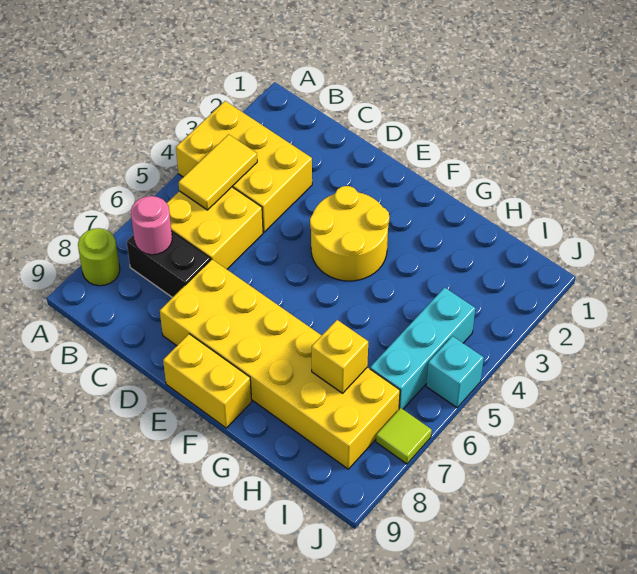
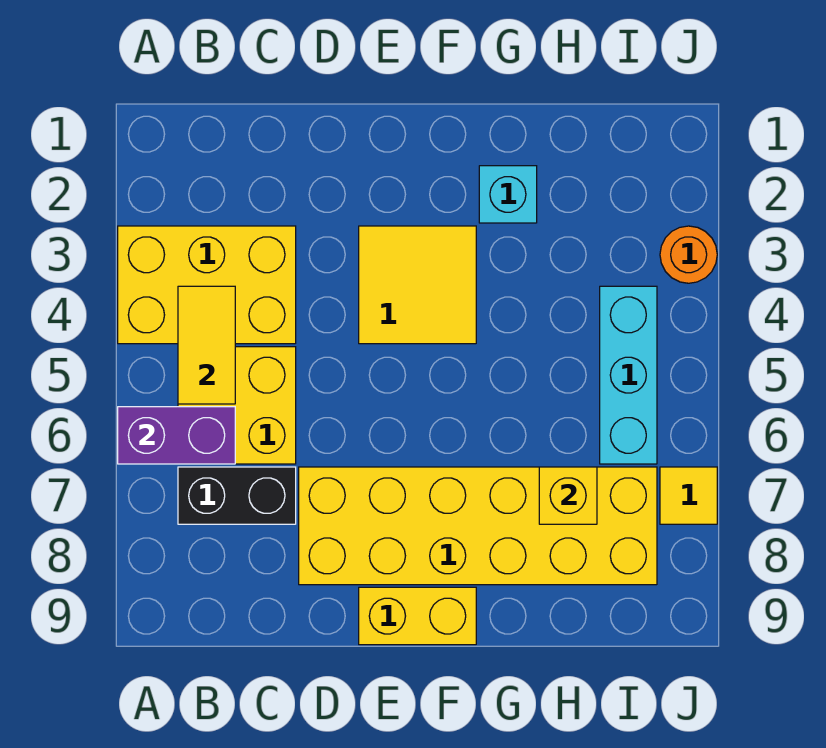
none -> purple 1x2 brick [118,407,235,464]
lime 1x1 round brick [78,228,120,286] -> none
pink 1x1 round brick [131,196,172,255] -> none
yellow 2x2 round brick [310,186,389,281] -> yellow 2x2 tile [359,226,476,344]
none -> orange 1x1 round brick [660,226,717,283]
cyan 1x1 brick [426,336,484,408] -> cyan 1x1 brick moved to [479,166,537,223]
lime 1x1 tile [376,408,432,464] -> yellow 1x1 tile [660,467,717,524]

